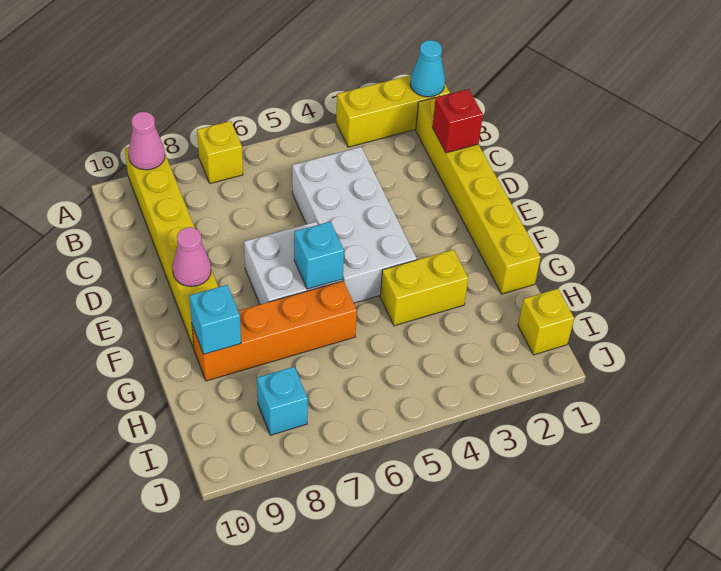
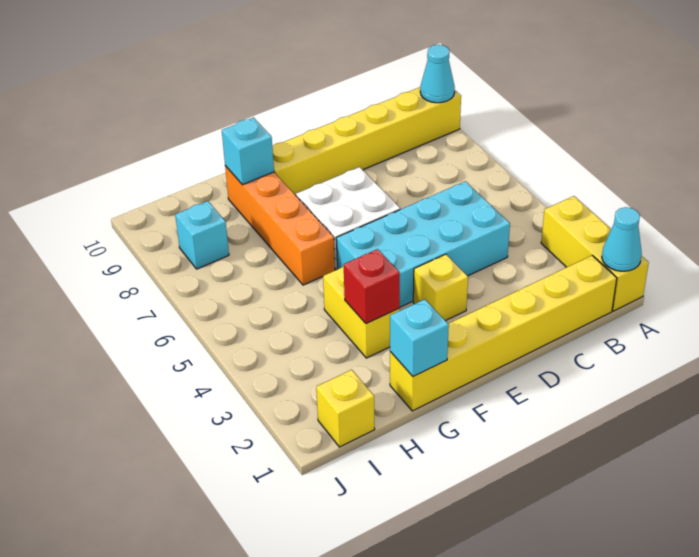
yellow 1x1 brick [197,121,243,184] -> yellow 1x1 brick moved to [413,254,468,321]
pink 1x1 cone [128,112,165,170] -> cyan 1x1 cone [420,45,455,103]
red 1x1 brick [432,89,483,153] -> red 1x1 brick moved to [344,249,400,323]
white 2x4 brick [292,147,417,303] -> cyan 2x4 brick [336,181,510,307]
pink 1x1 cone [172,227,211,287] -> none
cyan 1x1 brick [294,222,344,289] -> cyan 1x1 brick moved to [390,299,449,377]

